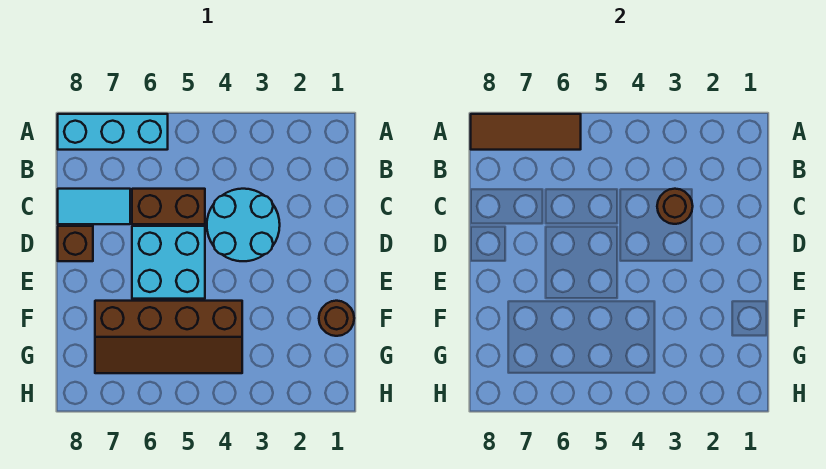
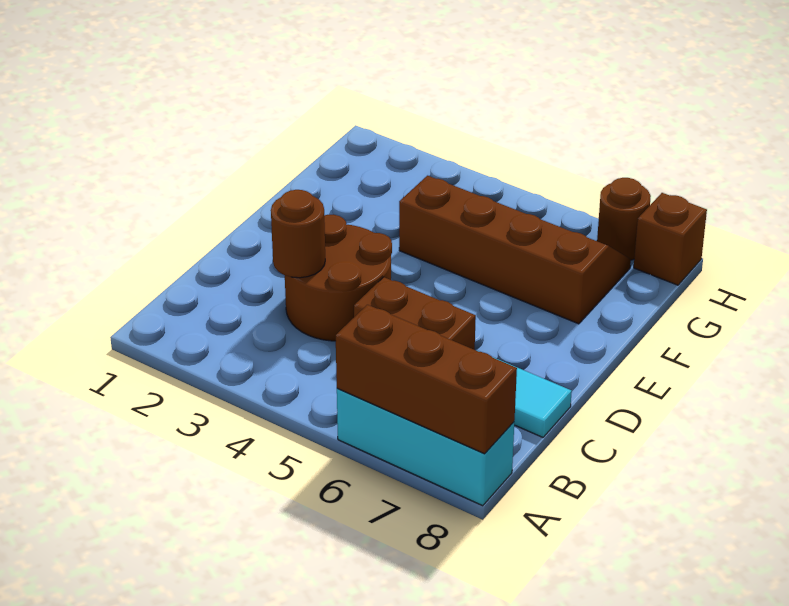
brown 1x3 tile [471,114,581,150] -> brown 1x3 brick [336,305,517,454]
cyan 2x2 round brick [207,189,280,261] -> brown 2x2 round brick [285,215,392,341]
cyan 2x2 brick [132,226,205,299] -> none
brown 1x1 brick [58,226,93,261] -> brown 1x1 brick moved to [634,193,707,285]
brown 1x1 round brick [319,301,354,336] -> brown 1x1 round brick moved to [597,178,651,260]

